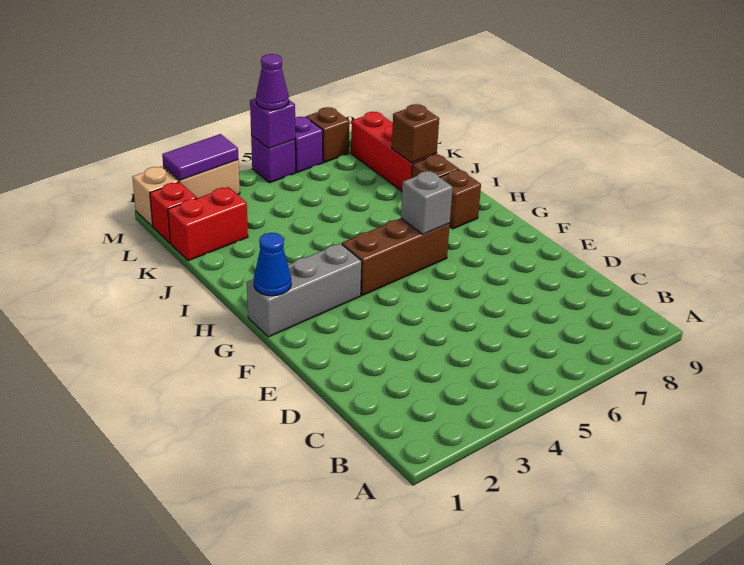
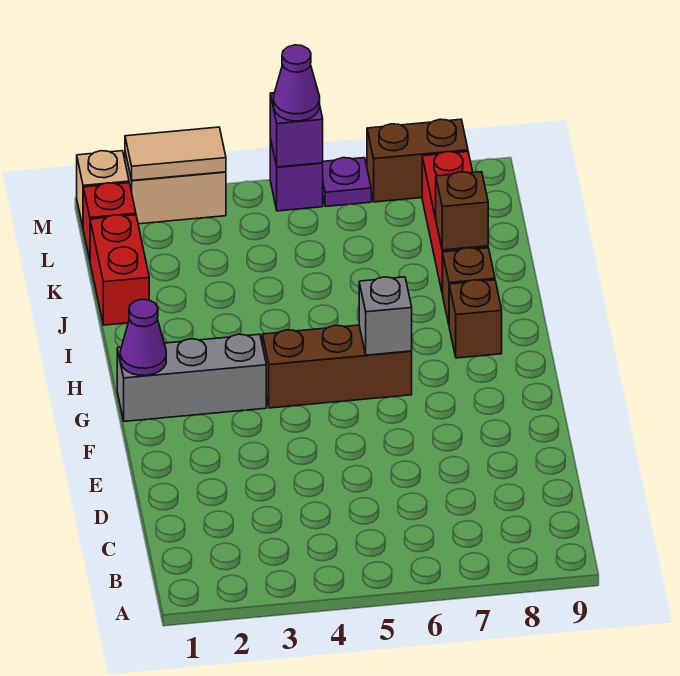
blue 1x1 cone [254,233,291,296] -> purple 1x1 cone [120,299,166,376]
red 1x2 brick [168,187,248,261] -> red 1x2 brick turned to [90,215,149,325]
purple 1x2 tile [162,134,238,180] -> tan 1x2 tile [125,127,226,180]
purple 1x1 brick [295,117,323,173] -> purple 1x1 plate [323,158,371,207]
brown 1x1 brick [306,107,349,163] -> brown 1x2 brick [367,119,468,202]

